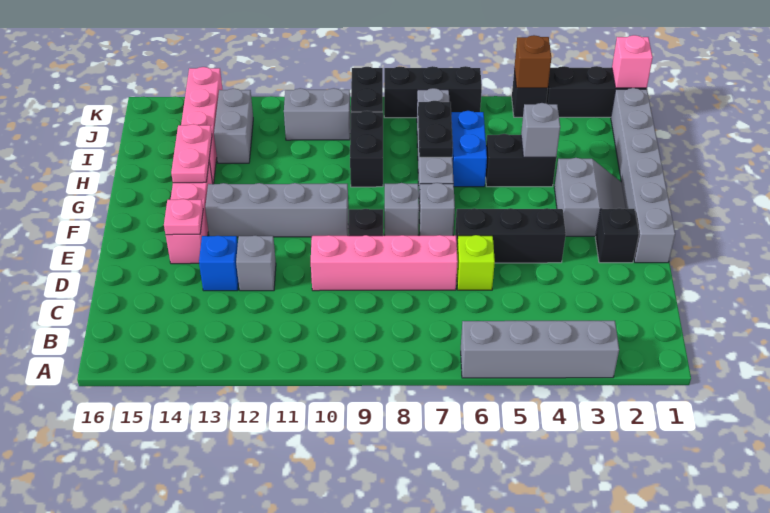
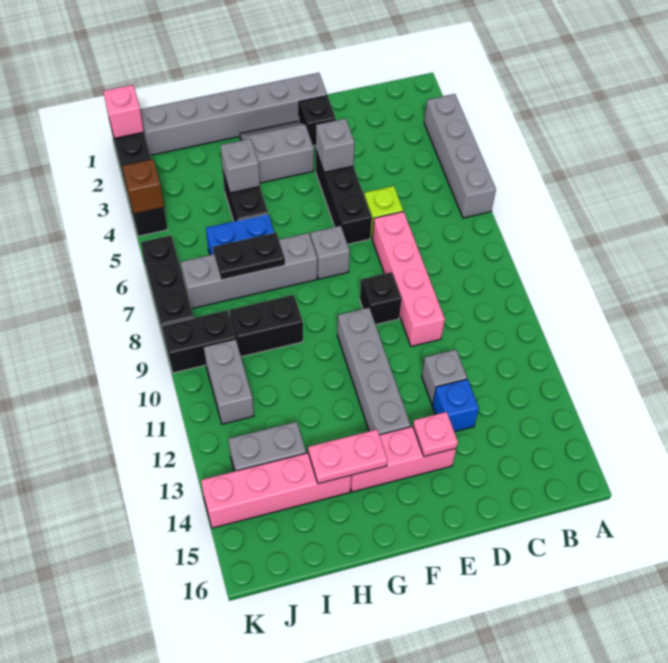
grey 1x1 brick [385,183,419,236] -> grey 1x1 brick moved to [316,118,355,172]

